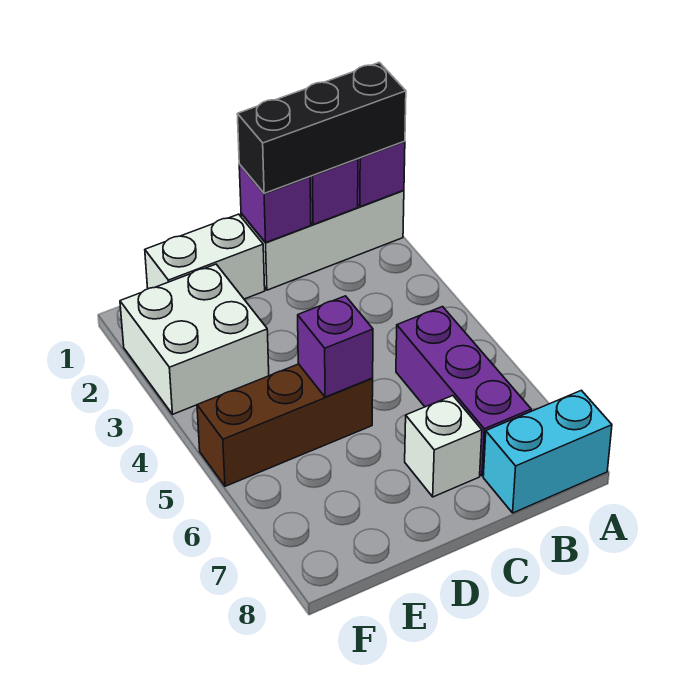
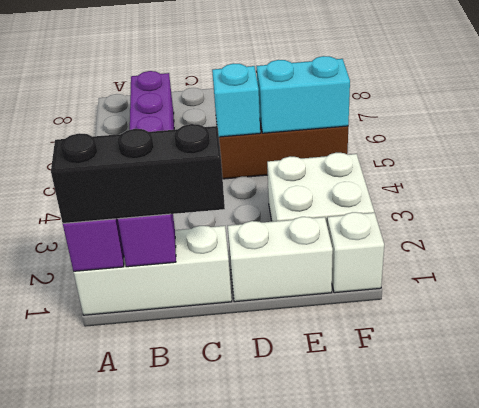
cyan 1x2 brick [483,390,612,513] -> cyan 1x2 brick moved to [257,56,350,133]
purple 1x1 brick [239,164,311,243] -> none
white 1x1 brick [405,396,482,497] -> white 1x1 brick moved to [327,212,384,293]
purple 1x1 brick [298,296,373,397] -> cyan 1x1 brick [212,63,260,137]

